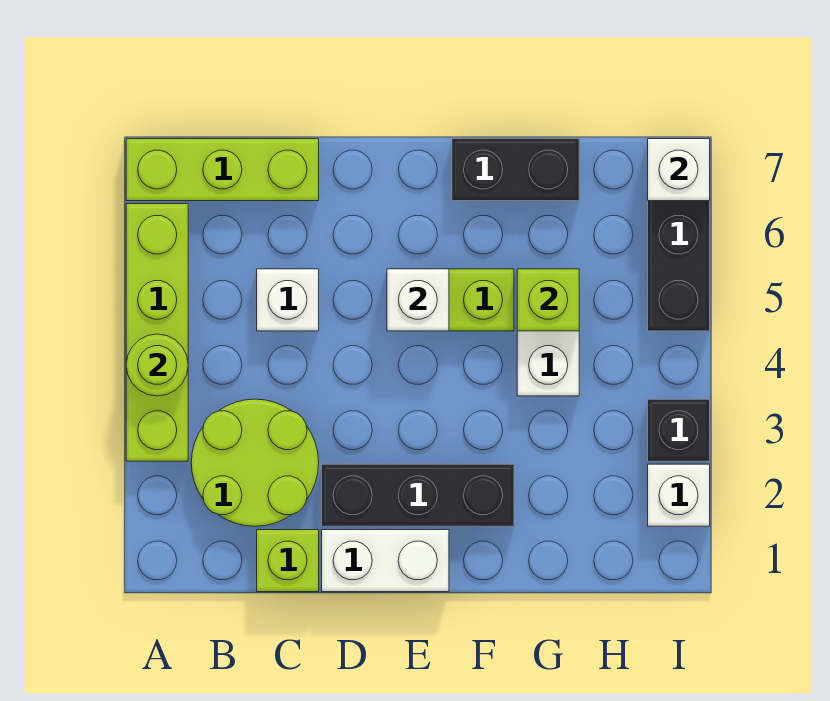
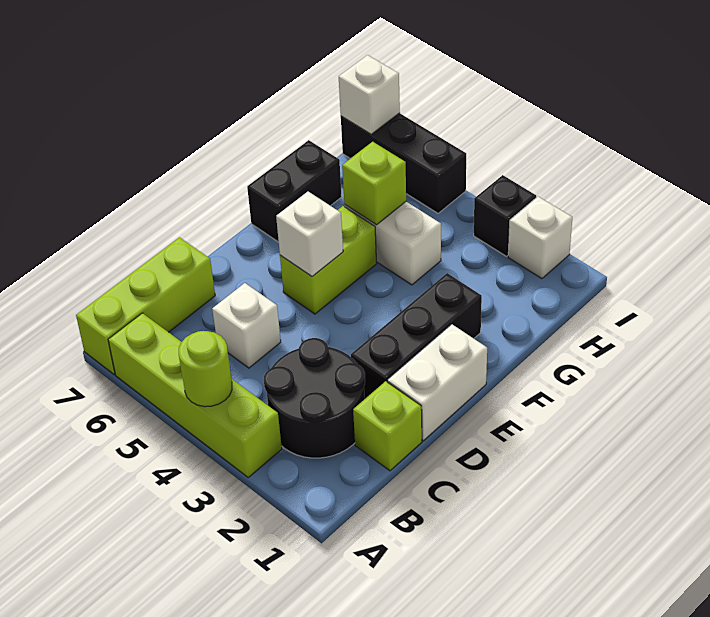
lime 2x2 round brick [191,399,319,526] -> black 2x2 round brick [264,338,365,458]

